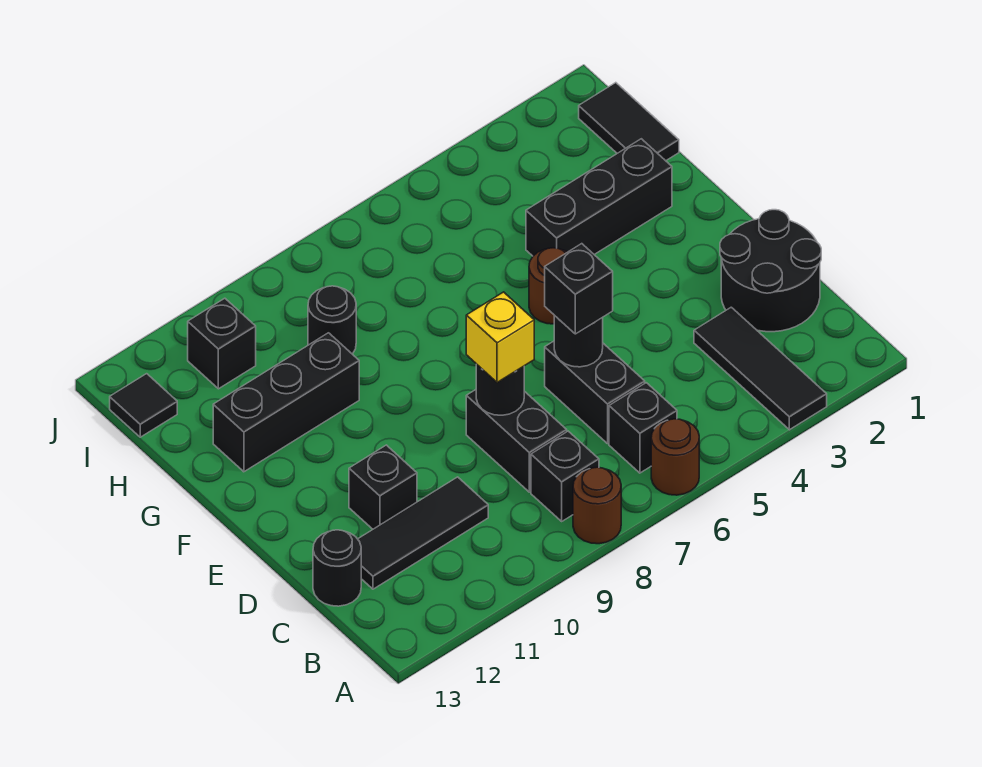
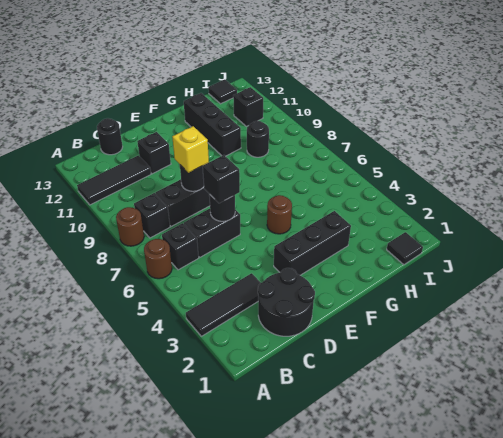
black 1x3 tile [358,477,488,589] -> black 1x3 tile turned to [77,156,151,205]
black 1x3 brick [526,139,672,256] -> black 1x3 brick turned to [274,211,351,275]
black 1x2 tile [579,83,679,161] -> black 1x1 tile [387,232,423,265]

